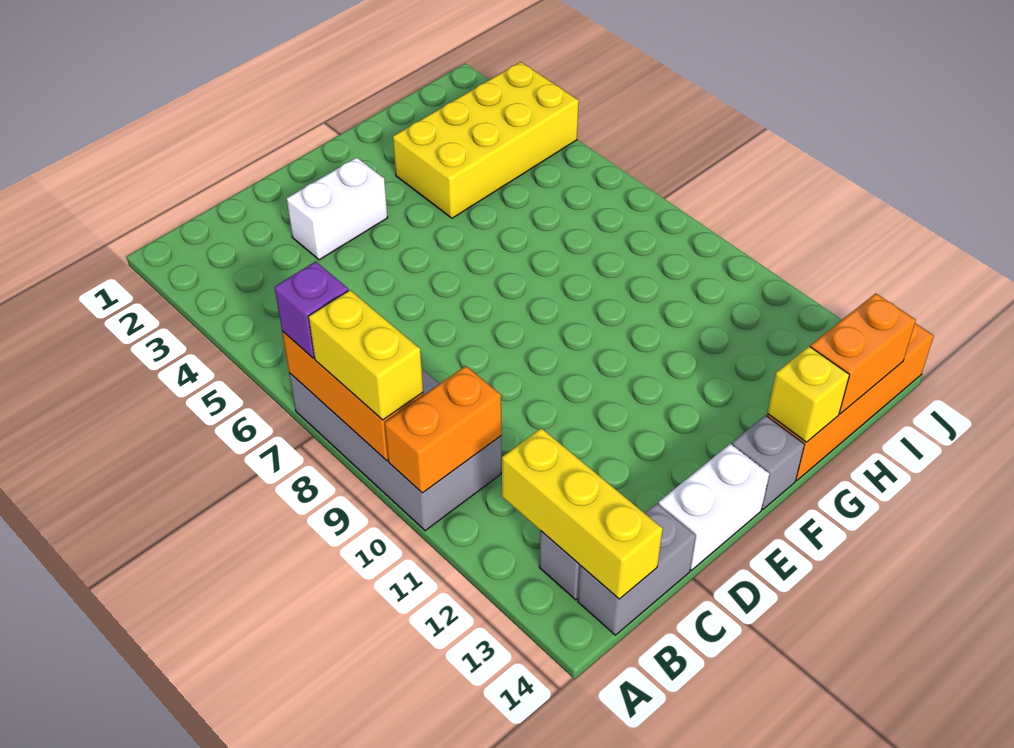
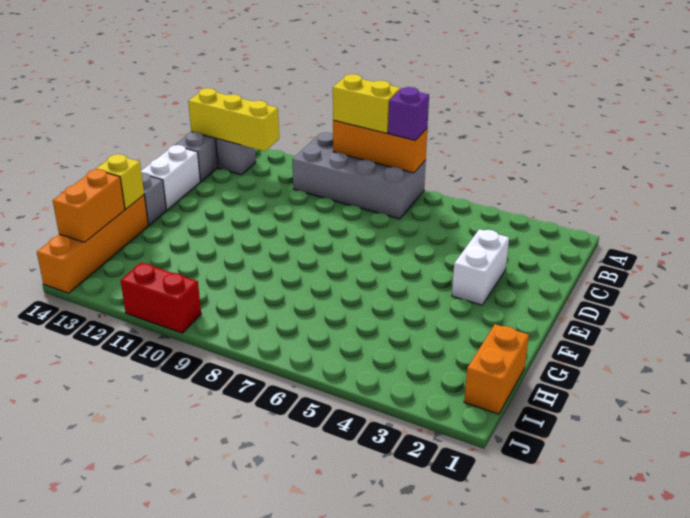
orange 1x2 brick [385,366,501,493] -> orange 1x2 brick moved to [464,324,529,414]
yellow 2x4 brick [393,62,579,218] -> none
none -> red 1x2 brick [121,263,201,333]

